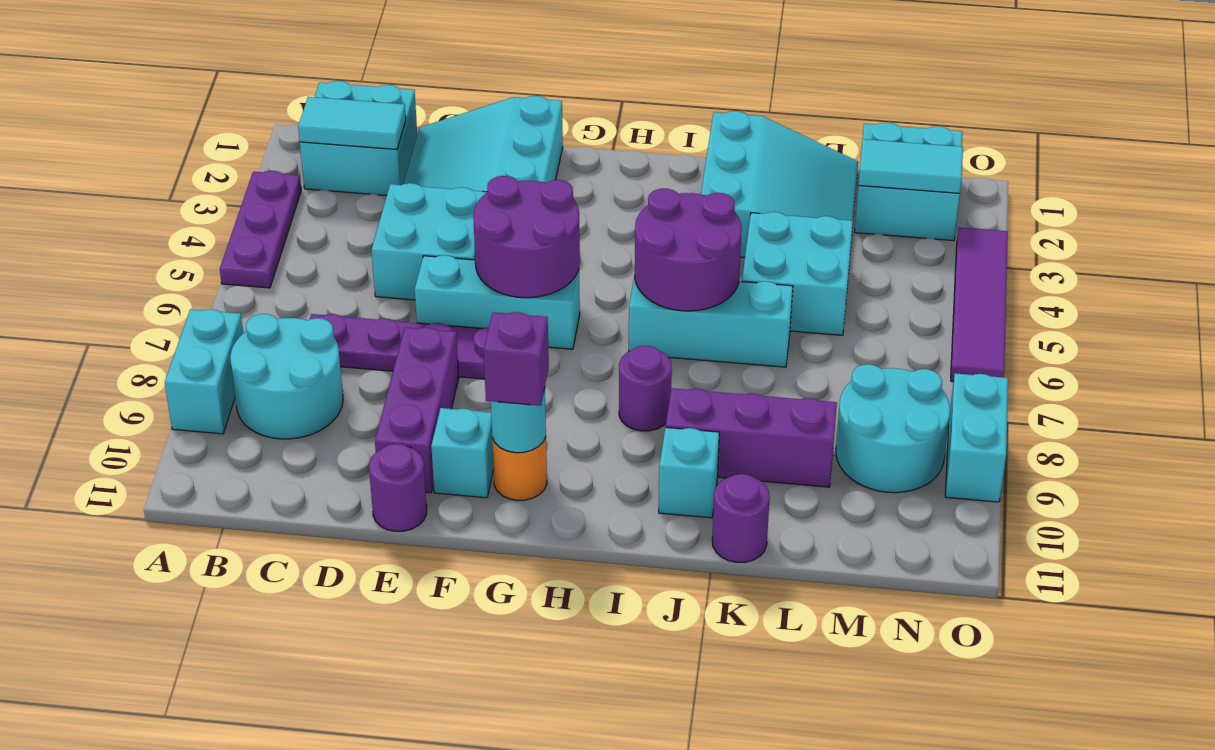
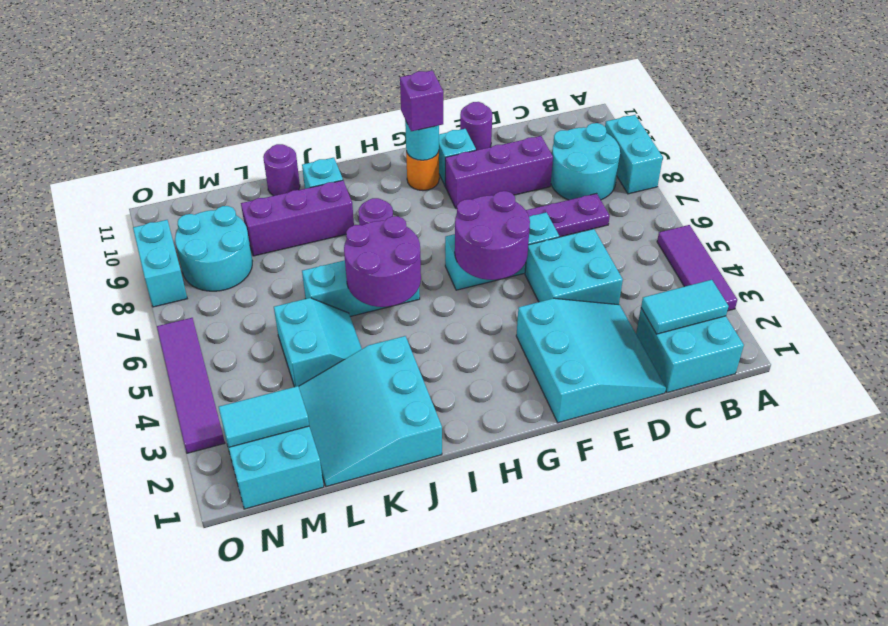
purple 1x3 plate [220,171,301,288] -> purple 1x3 tile [657,225,737,311]
purple 1x3 brick [375,327,459,493] -> purple 1x3 brick turned to [445,136,553,209]
cyan 2x2 brick [742,212,853,335] -> cyan 2x2 slope [274,298,362,387]

